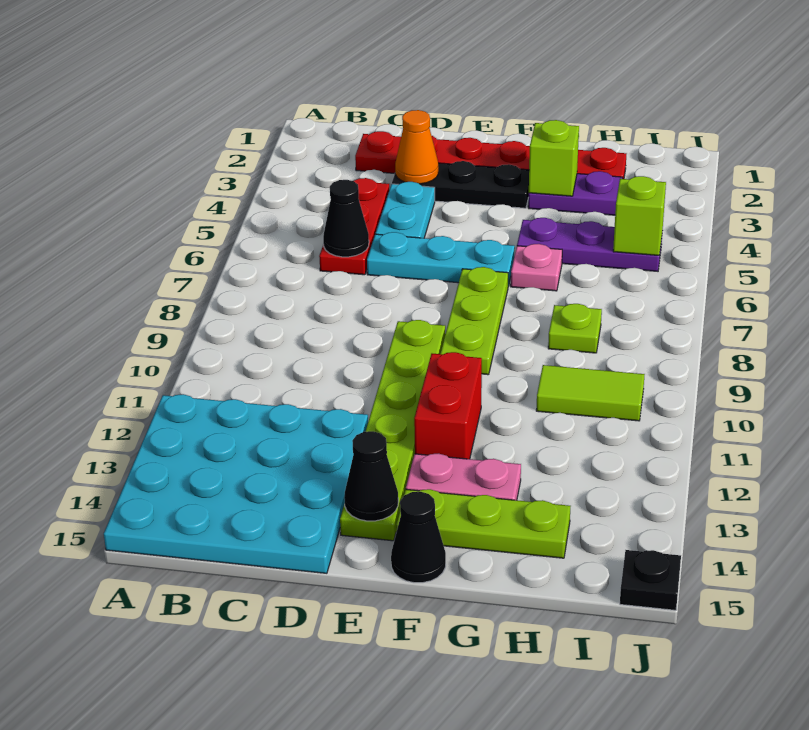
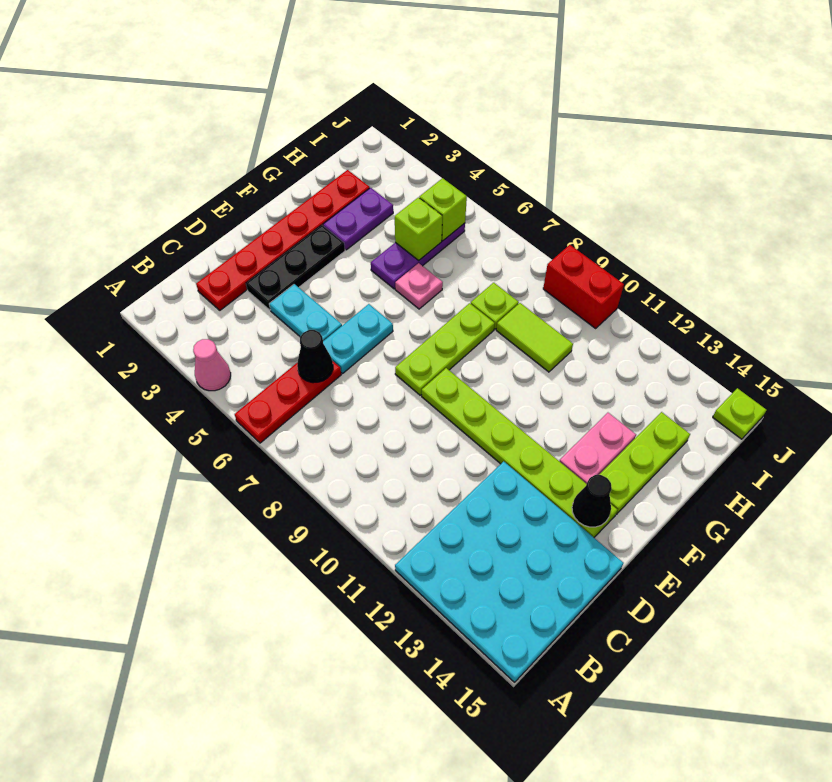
none -> pink 1x1 cone [193,339,231,391]
red 1x3 plate [319,178,389,275] -> red 1x3 plate turned to [235,362,341,443]
orange 1x1 cone [395,110,438,184] -> none
cyan 1x3 plate [367,232,515,286] -> cyan 1x2 plate [323,304,393,374]
lime 1x3 plate [440,267,508,375] -> lime 1x3 plate turned to [395,303,495,395]
red 1x2 brick [414,352,482,459] -> red 1x2 brick moved to [543,245,624,328]
black 1x1 cone [391,492,446,583] -> none
lime 1x1 brick [529,120,579,196] -> lime 1x1 brick moved to [395,197,442,260]
lime 1x2 tile [536,365,645,421] -> lime 1x2 tile turned to [496,303,573,372]
black 1x1 plate [620,550,681,610] -> lime 1x1 plate [713,388,766,439]

